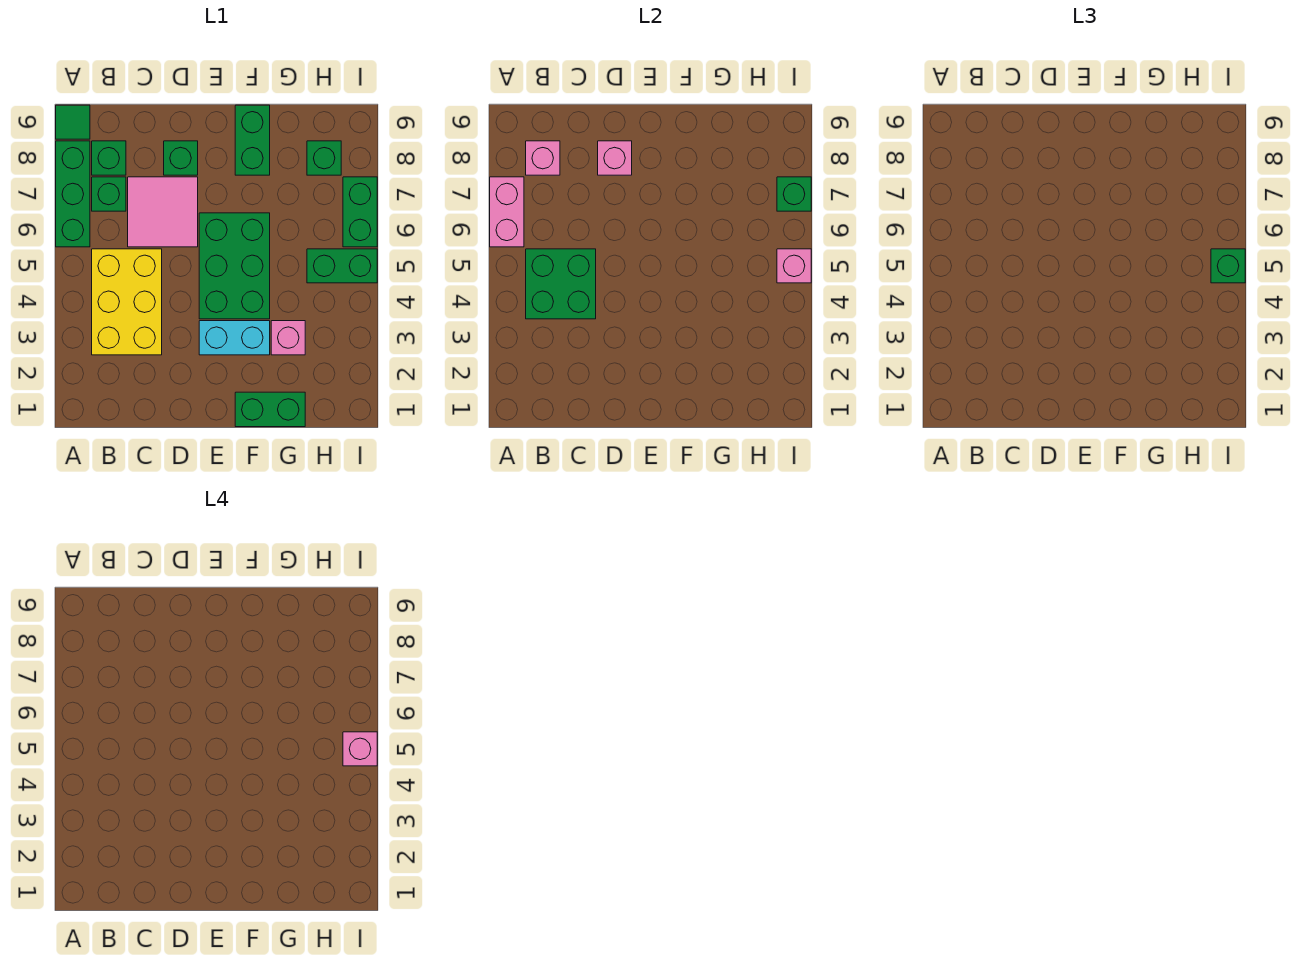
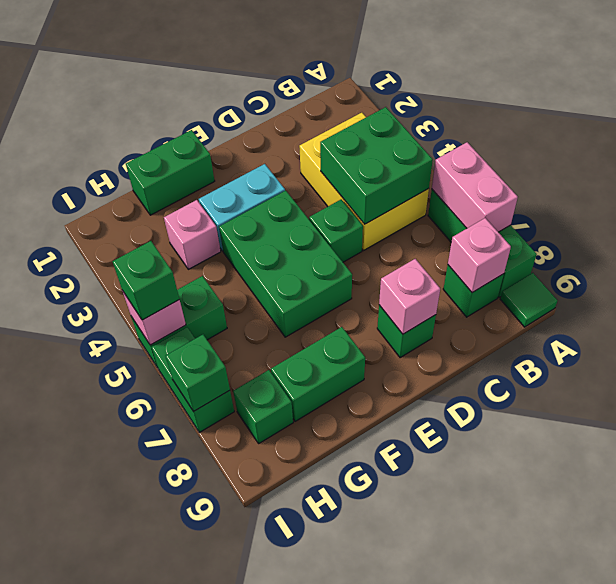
green 1x1 brick [92,177,126,211] -> green 1x1 brick moved to [309,200,363,262]
pink 2x2 tile [128,177,198,247] -> none
green 1x2 brick [235,105,270,175] -> green 1x2 brick turned to [271,327,365,421]
pink 1x1 brick [343,732,377,766] -> none

